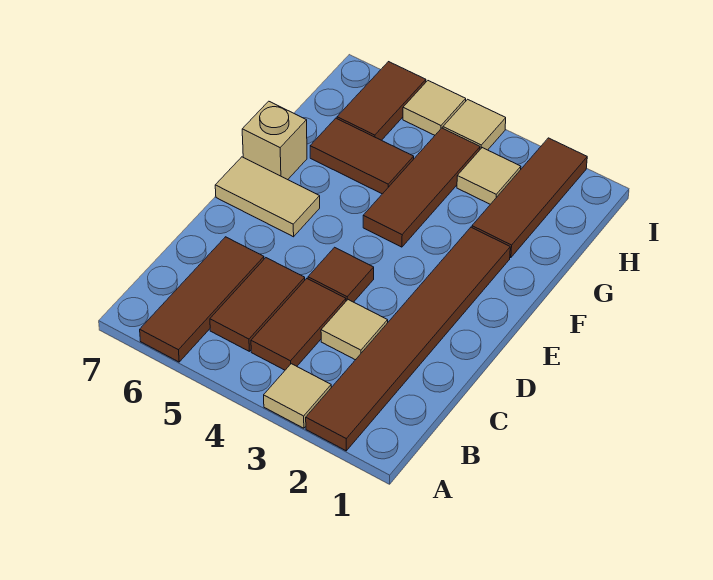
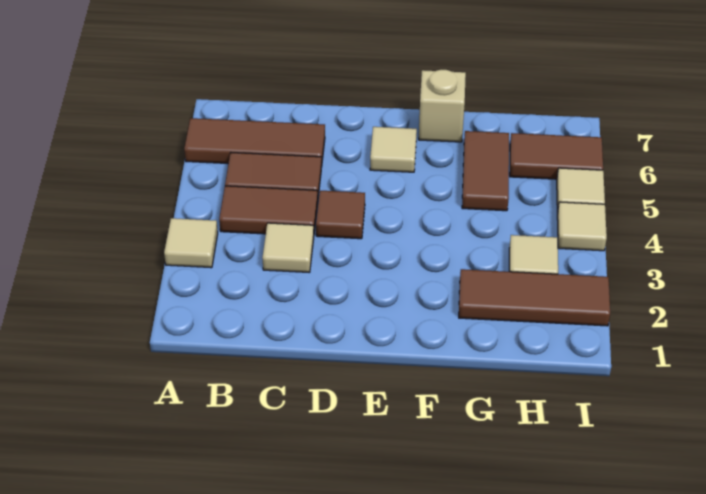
brown 1x6 tile [306,227,510,451] -> none
tan 1x2 tile [215,157,320,237] -> tan 1x1 tile [370,127,417,172]
brown 1x3 tile [363,128,480,247] -> none

